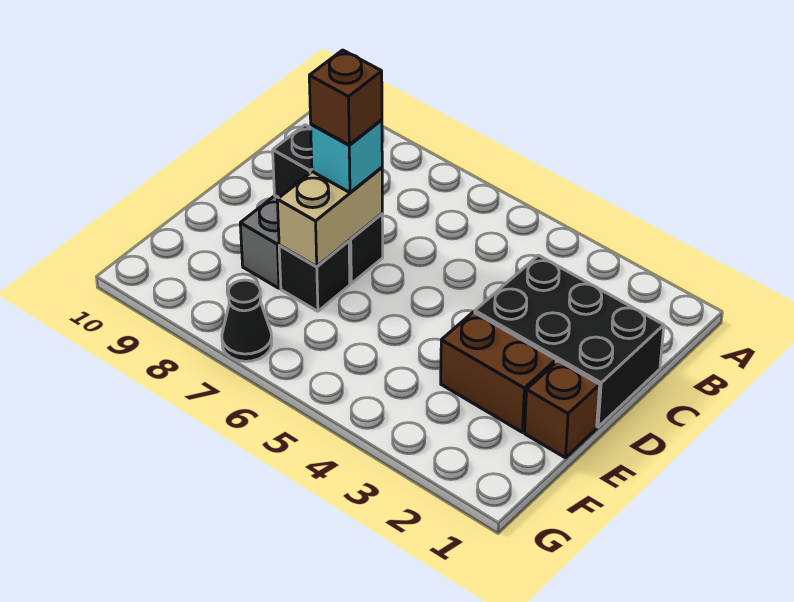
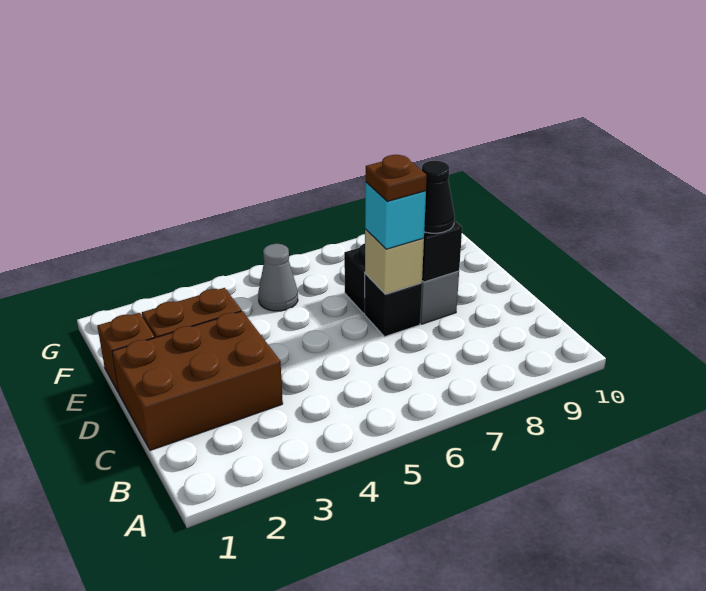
black 2x3 brick [475,255,664,427] -> brown 2x3 brick [112,311,283,450]
tan 1x2 brick [277,168,382,266] -> tan 1x1 brick [365,229,424,294]
brown 1x1 brick [309,50,382,145] -> brown 1x1 plate [366,155,427,202]
none -> grey 1x1 cone [258,244,298,311]
black 1x1 cone [222,280,272,361] -> black 1x1 cone moved to [422,161,455,233]

